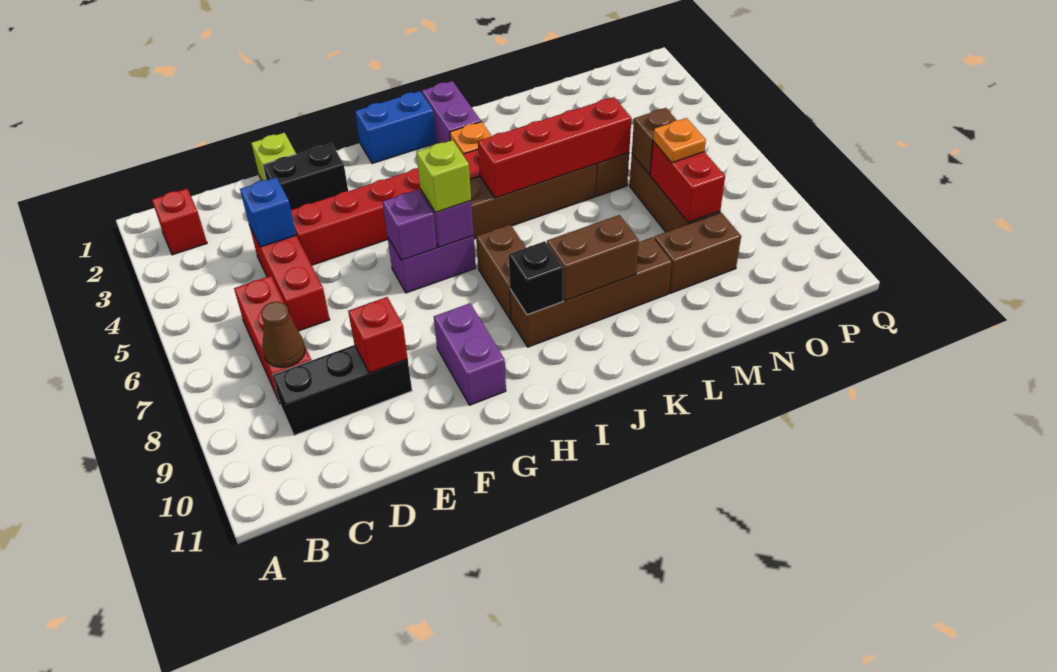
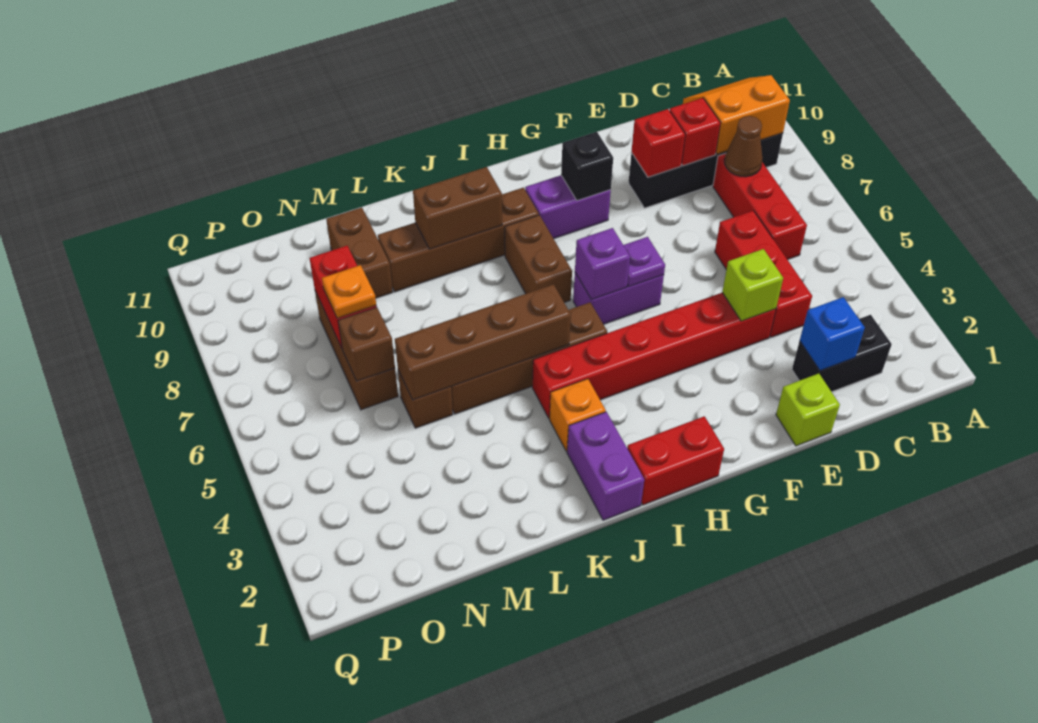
red 1x1 brick [152,189,207,255] -> red 1x1 brick moved to [670,98,721,166]
none -> orange 2x2 slope [683,75,790,154]
black 1x3 brick [272,345,412,435] -> black 1x4 brick [629,133,783,208]
blue 1x1 brick [240,177,296,247] -> blue 1x1 brick moved to [800,297,865,371]
black 1x2 brick [263,143,348,210] -> black 1x2 brick moved to [792,315,892,392]
purple 1x1 brick [383,189,437,260] -> purple 1x1 plate [624,237,665,287]
purple 1x2 brick [434,303,506,405] -> purple 1x2 brick turned to [525,175,611,239]
blue 1x2 brick [355,91,436,164] -> red 1x2 brick [627,416,724,505]
lime 1x1 brick [416,140,471,212] -> lime 1x1 brick moved to [722,249,783,321]
black 1x1 brick [509,241,563,315] -> black 1x1 brick moved to [561,132,613,201]
red 1x4 brick [478,97,631,198] -> brown 1x4 brick [395,284,571,400]
brown 1x2 brick [654,213,741,293] -> brown 1x2 brick turned to [326,207,393,298]

